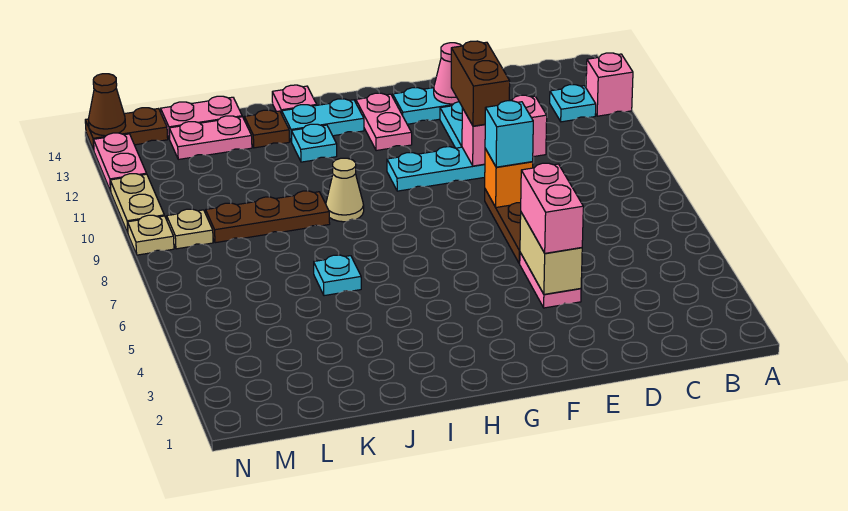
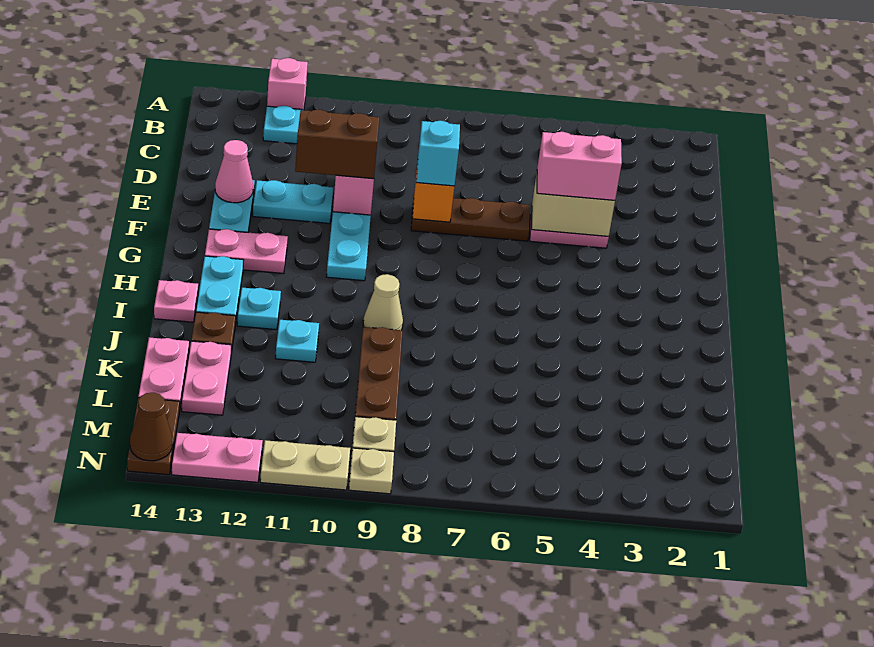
cyan 1x1 plate [314,255,361,296] -> cyan 1x1 plate moved to [275,320,319,362]

